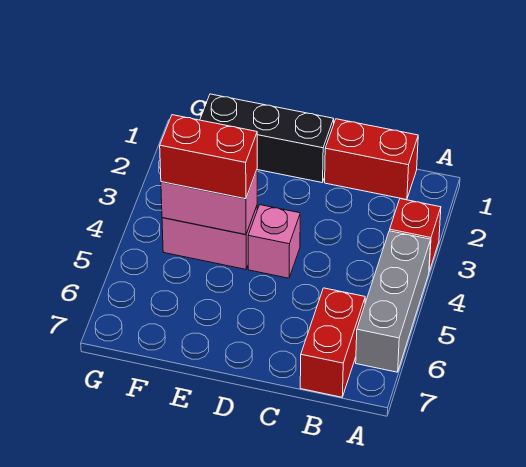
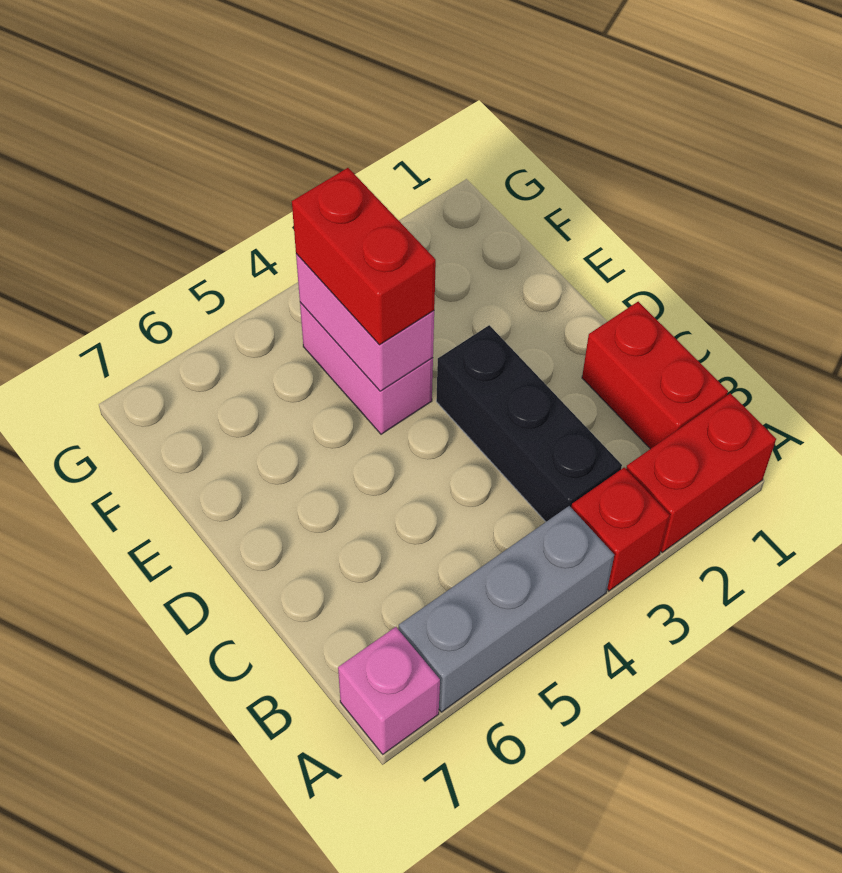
red 1x2 brick [300,288,365,397] -> red 1x2 brick moved to [626,393,776,552]
black 1x3 brick [200,94,334,182] -> black 1x3 brick moved to [436,325,622,522]
pink 1x1 brick [248,205,300,278] -> pink 1x1 brick moved to [338,627,440,754]

